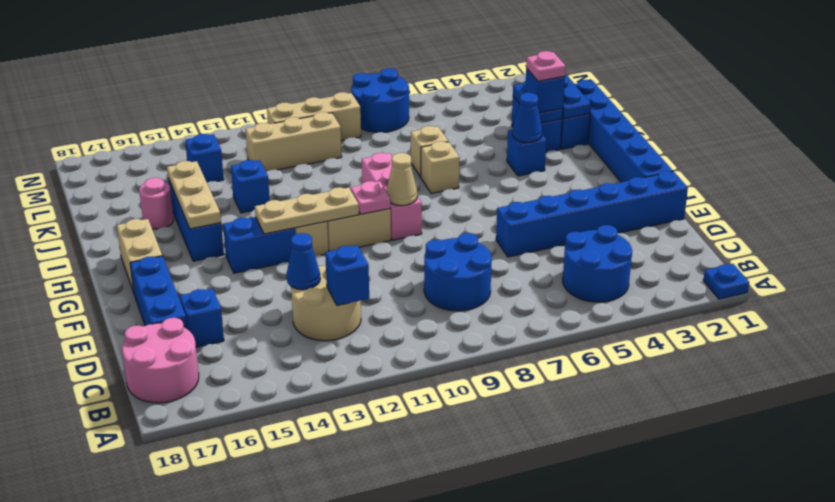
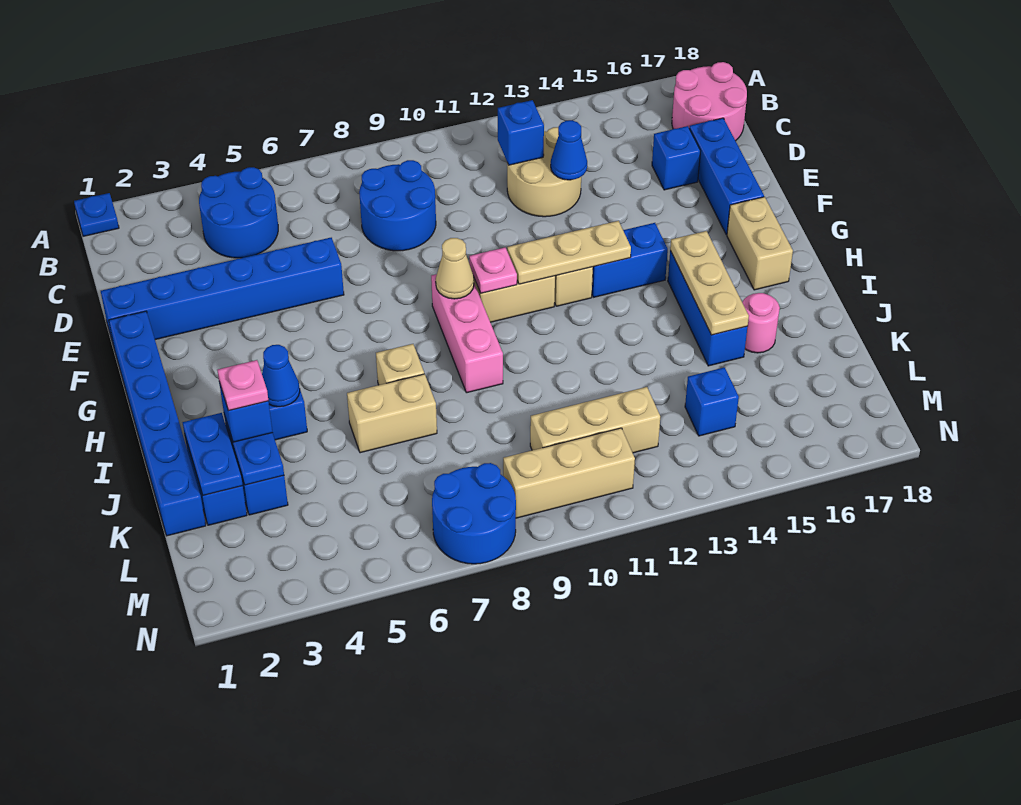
tan 1x1 brick [411,126,448,177] -> tan 1x2 brick [347,374,437,453]
blue 1x1 brick [231,160,270,213] -> none

